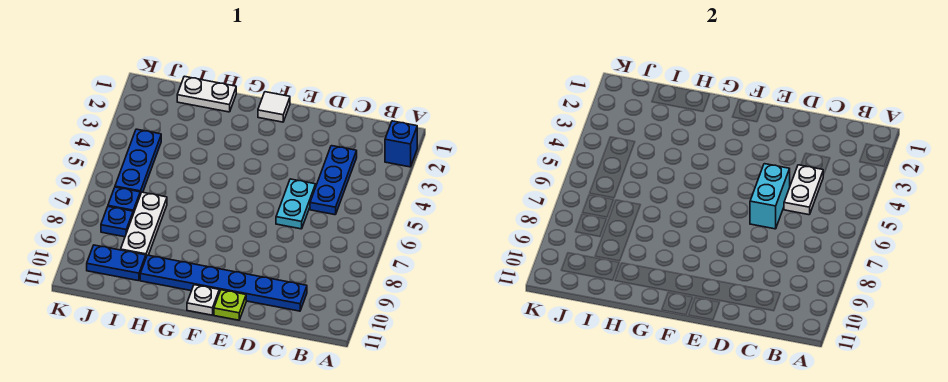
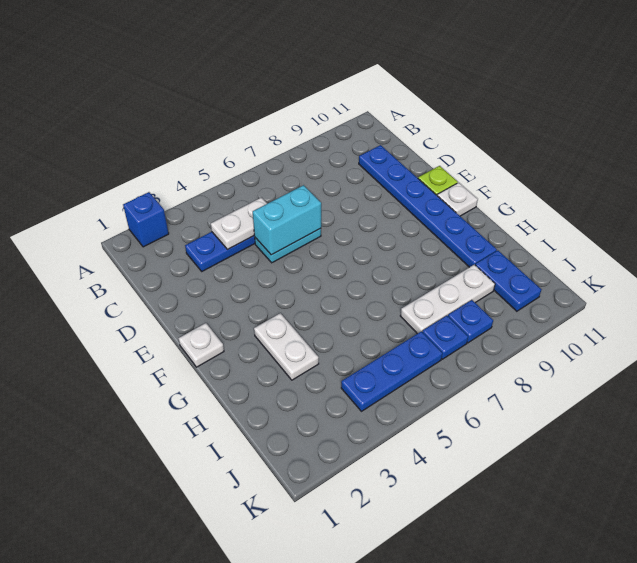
white 1x1 tile [258,92,290,122] -> white 1x1 plate [179,323,224,367]
white 1x2 plate [177,76,236,112] -> white 1x2 plate moved to [254,313,319,380]

